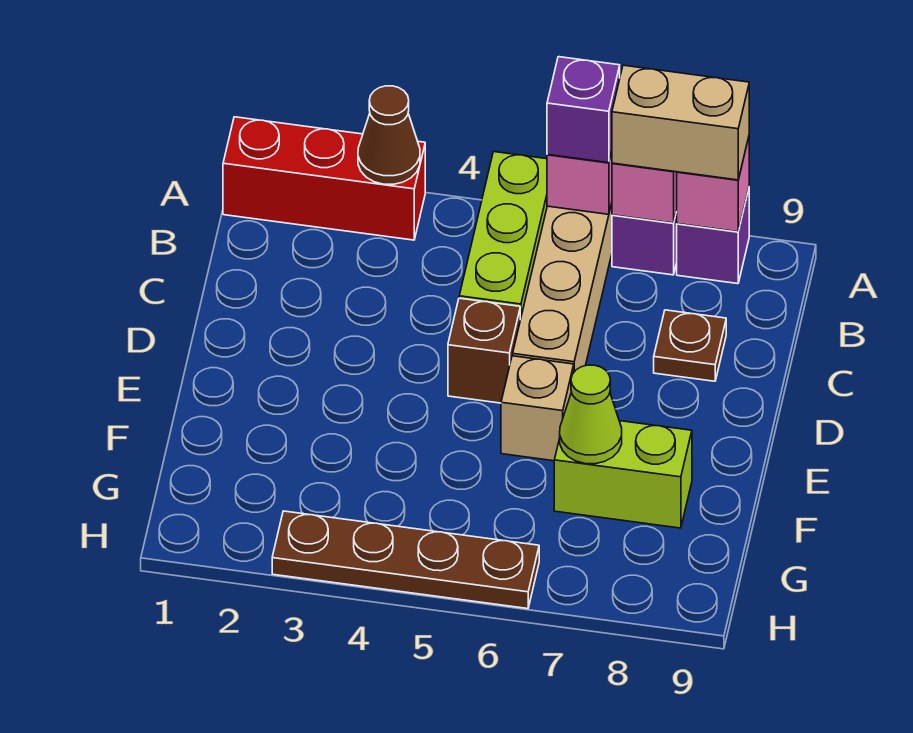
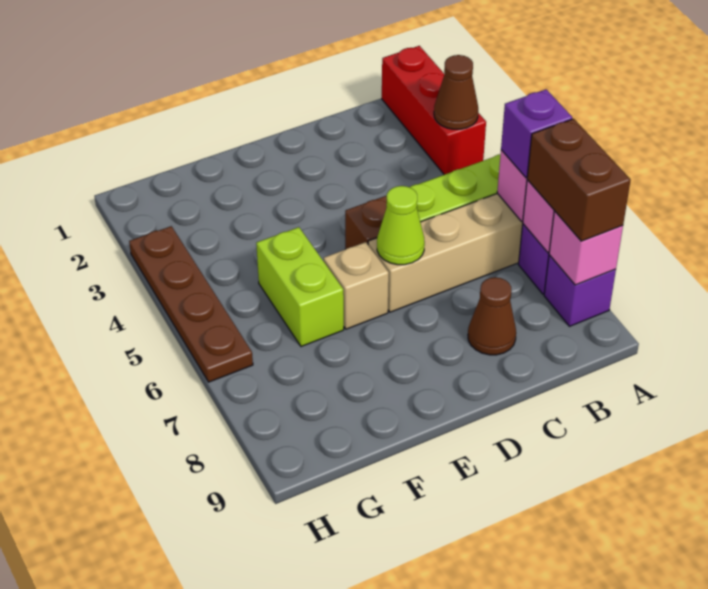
tan 1x2 brick [612,65,749,180] -> brown 1x2 brick [527,119,631,241]
brown 1x1 plate [654,310,726,381] -> brown 1x1 cone [468,277,516,355]
lime 1x2 brick [554,421,692,528] -> lime 1x2 brick moved to [256,227,344,347]
lime 1x1 cone [560,365,622,464] -> lime 1x1 cone moved to [377,186,425,265]

